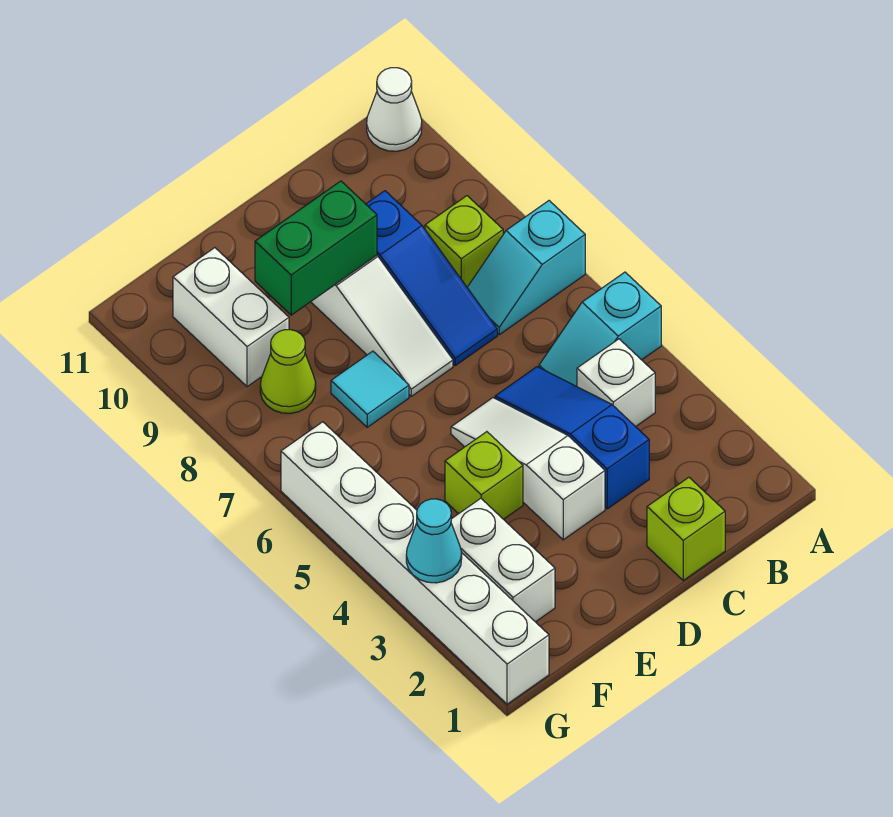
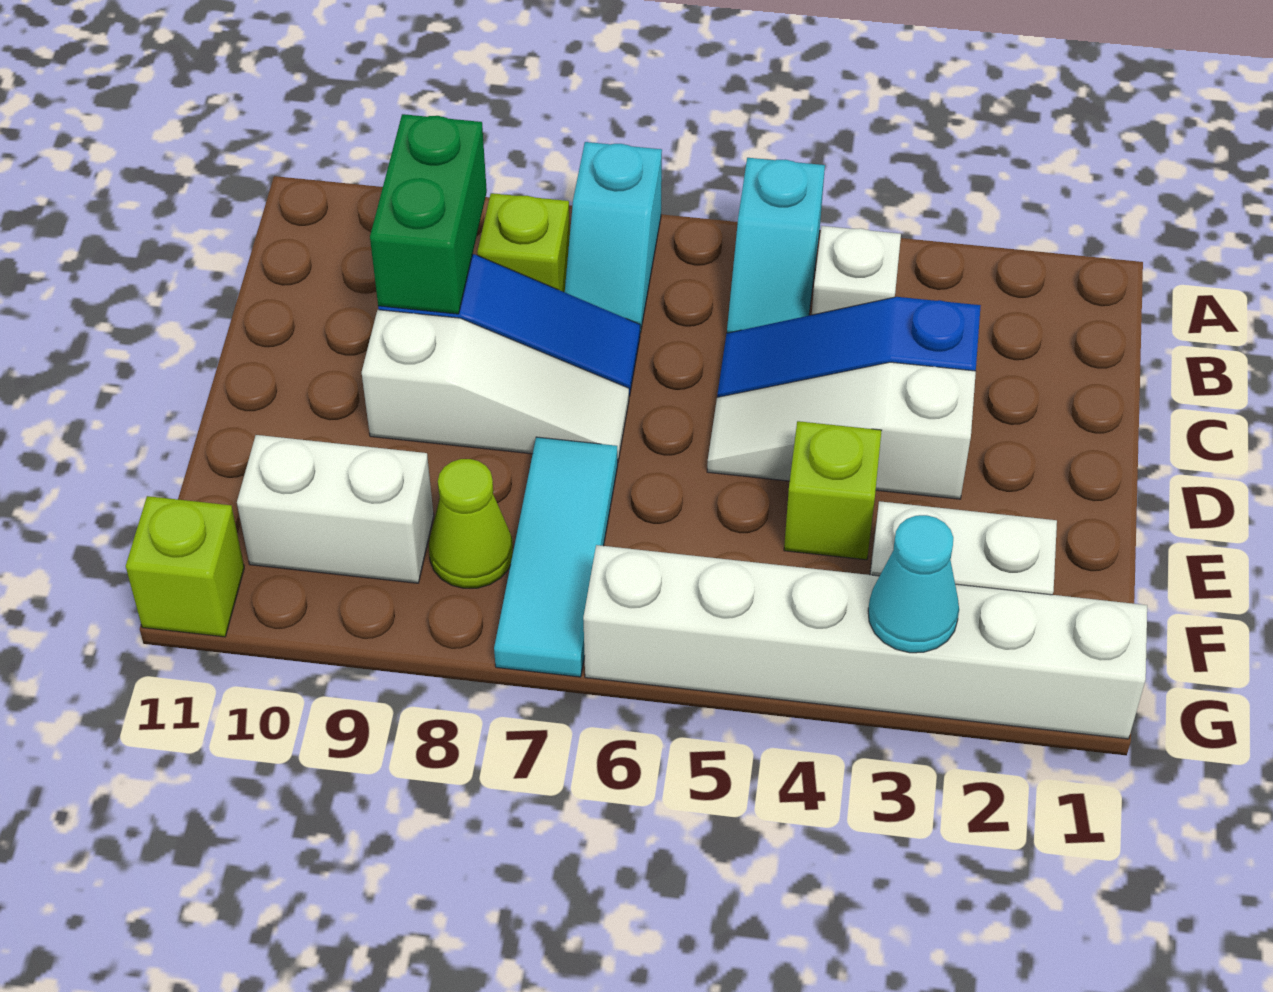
white 1x1 cone [367,68,422,151] -> none
lime 1x1 brick [647,477,725,580] -> lime 1x1 brick moved to [126,496,244,637]
green 1x2 brick [255,181,377,315] -> green 1x2 brick moved to [370,114,487,314]
cyan 1x1 tile [331,351,409,427] -> cyan 1x3 tile [494,437,618,677]

